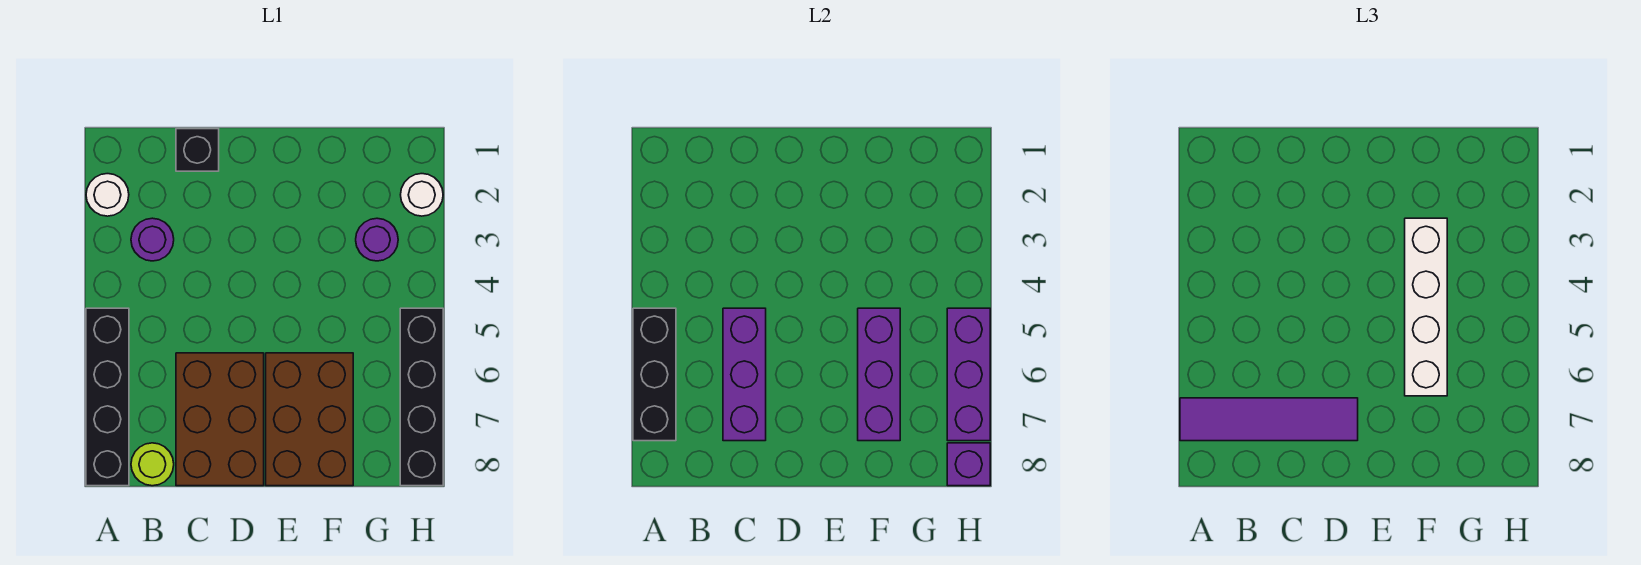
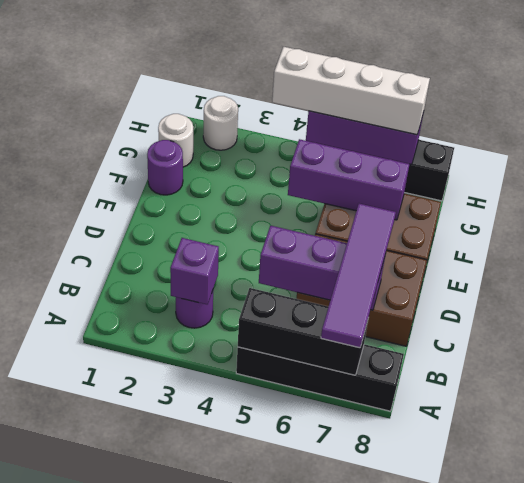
white 1x1 round brick [86,174,129,216] -> white 1x1 round brick moved to [158,114,193,167]
lime 1x1 round brick [131,443,174,486] -> none
black 1x1 brick [176,129,219,171] -> none
white 1x4 brick [1405,218,1447,396] -> white 1x4 brick moved to [272,47,430,135]
purple 1x1 round brick [356,218,398,261] -> purple 1x1 round brick moved to [147,140,183,195]
purple 1x1 brick [947,443,990,486] -> purple 1x1 brick moved to [170,238,219,304]

